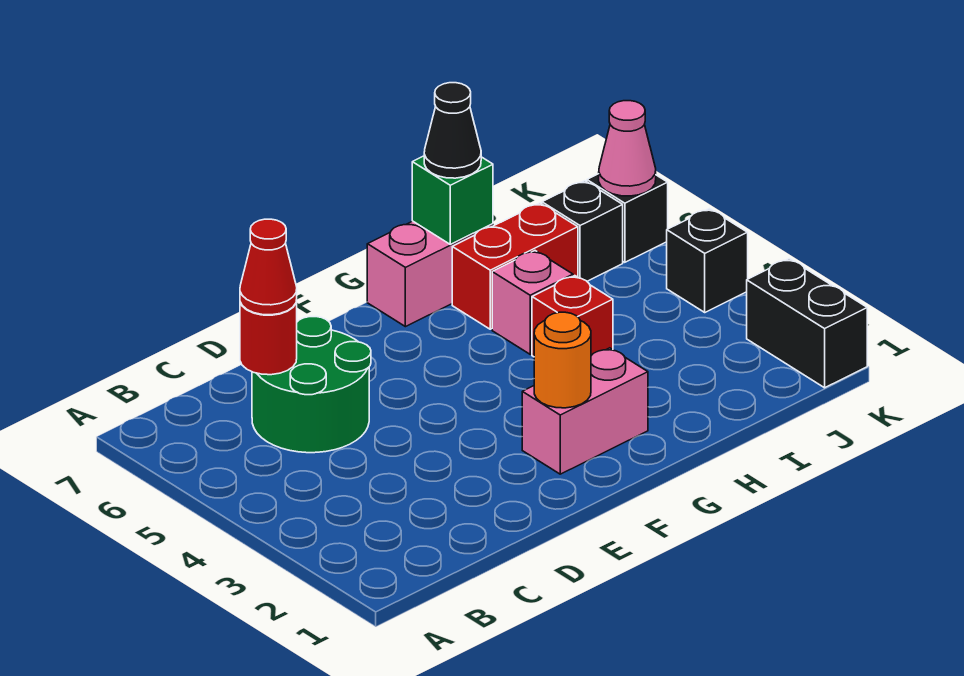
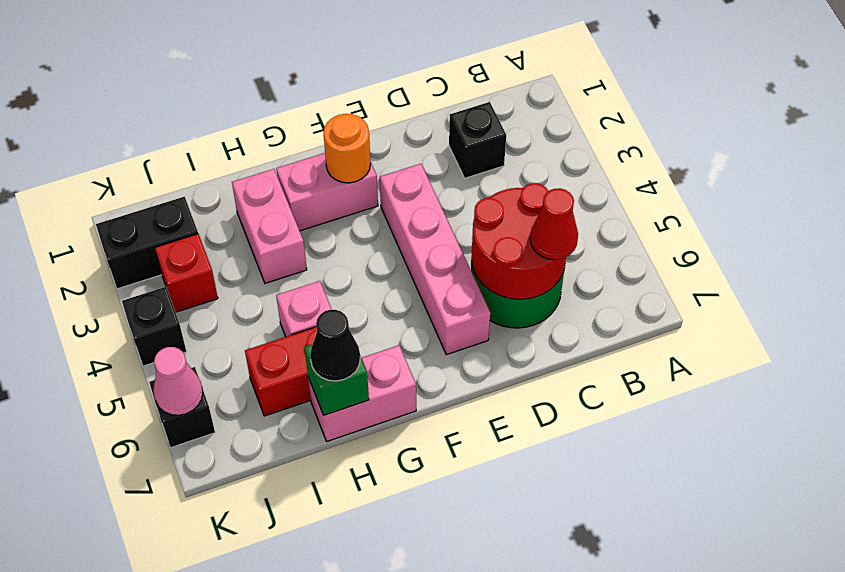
red 1x1 round brick [240,301,297,375] -> red 2x2 round brick [471,183,566,299]
none -> pink 1x4 brick [380,164,490,355]
none -> pink 1x2 brick [232,169,307,283]
red 1x1 brick [532,276,613,357] -> red 1x1 brick moved to [155,234,218,312]
black 1x1 brick [542,181,623,281] -> black 1x1 brick moved to [449,102,506,178]
black 1x2 brick [747,259,867,388] -> black 1x2 brick turned to [96,197,198,289]

